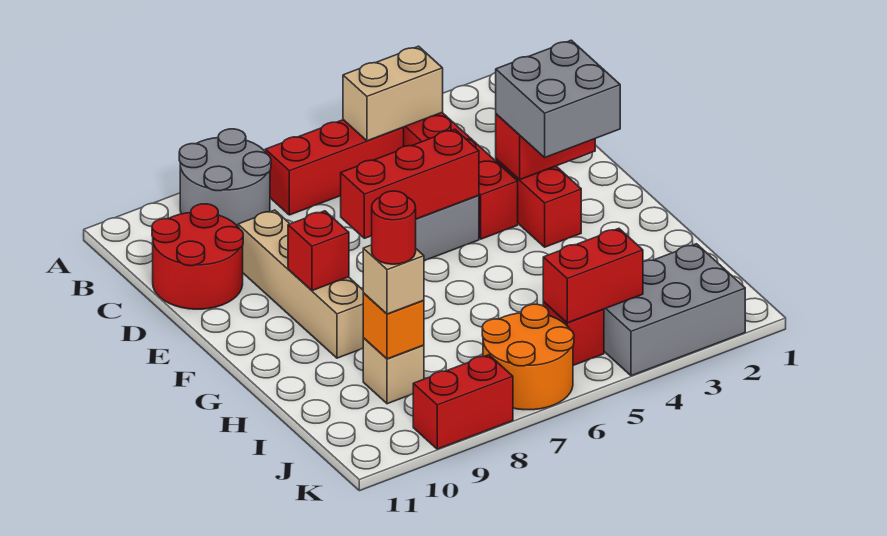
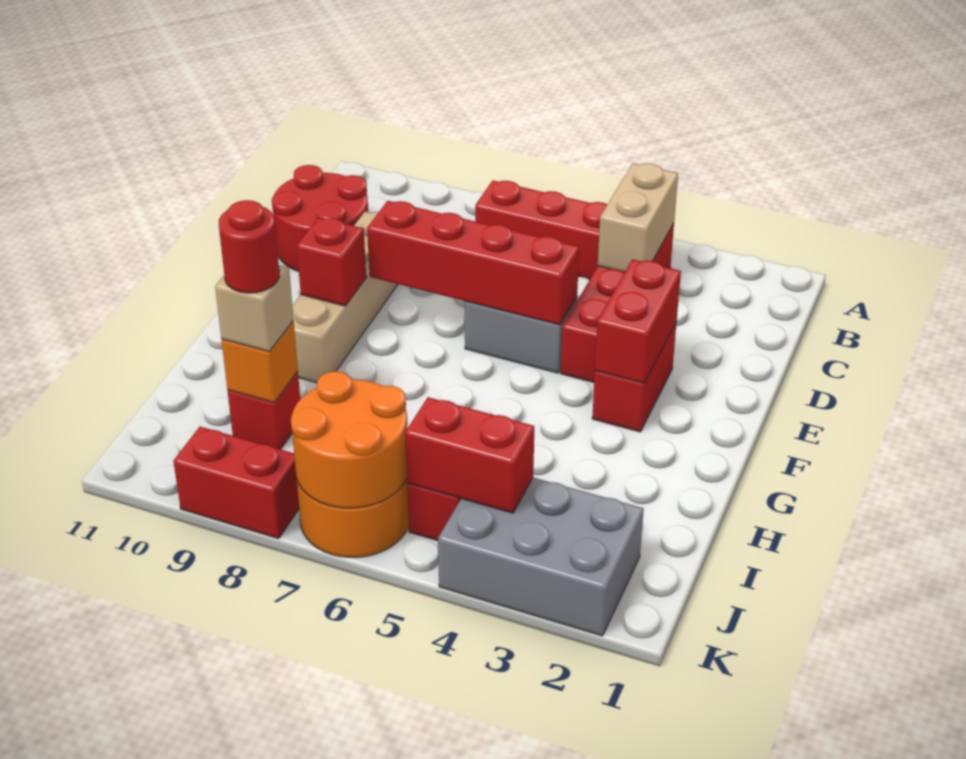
grey 2x2 round brick [179,129,271,226] -> none
tan 1x2 brick [343,46,443,141] -> tan 1x2 brick turned to [598,163,678,272]
red 1x2 brick [496,114,595,180] -> red 1x2 brick turned to [595,259,681,383]
grey 2x2 brick [496,40,620,157] -> none
red 1x3 brick [341,129,479,238] -> red 1x4 brick [367,201,579,325]
tan 1x1 brick [363,338,424,404] -> red 1x1 brick [228,372,300,449]
none -> orange 2x2 round brick [291,371,407,508]

